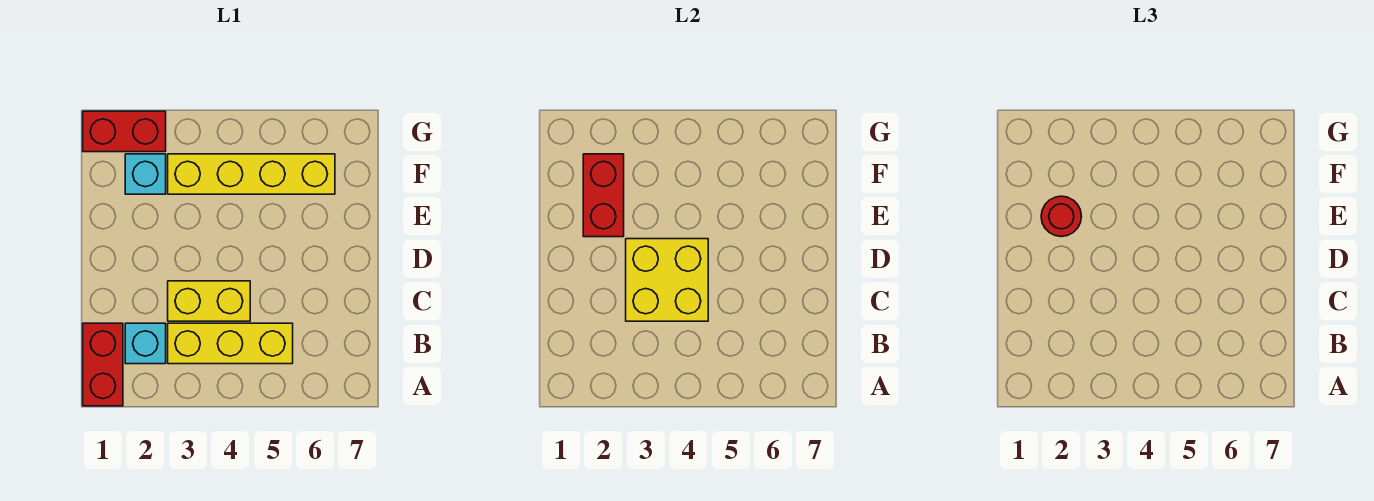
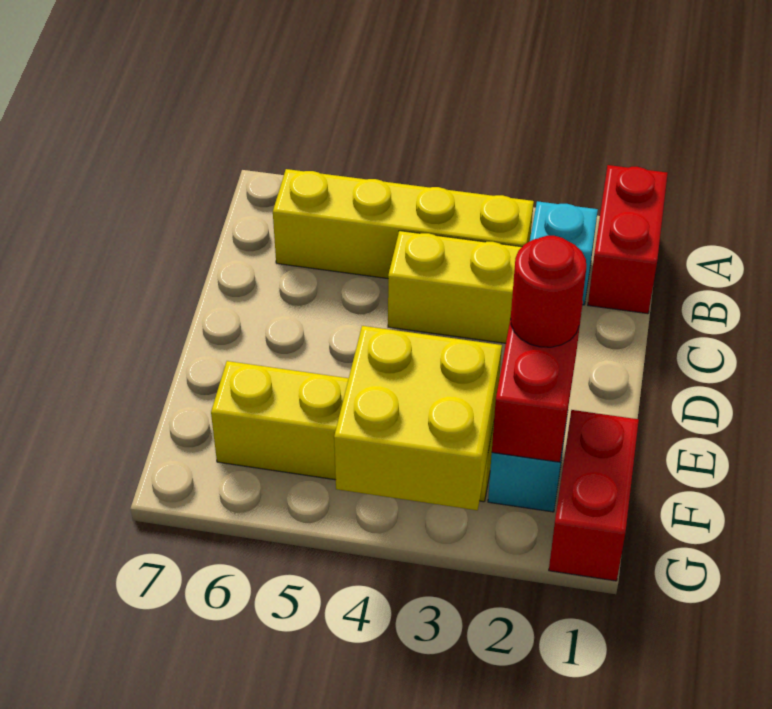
yellow 1x3 brick [168,323,293,364] -> yellow 1x4 brick [273,169,534,278]
yellow 2x2 brick [626,239,708,321] -> yellow 2x2 brick moved to [334,326,502,510]
red 1x2 brick [83,111,166,152] -> red 1x2 brick turned to [549,410,639,581]

